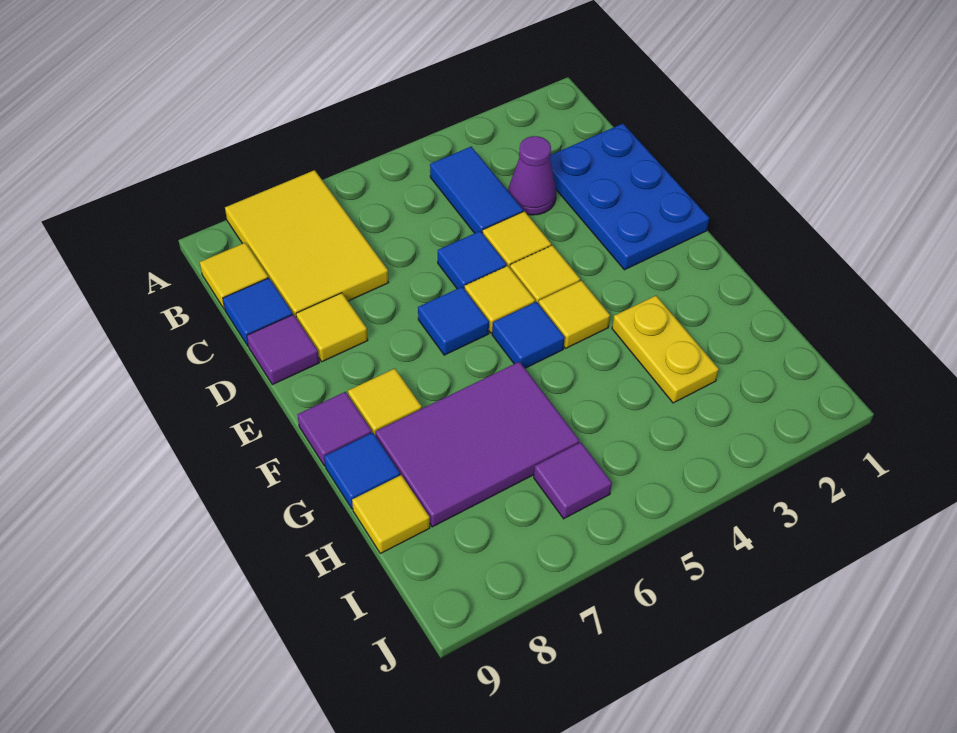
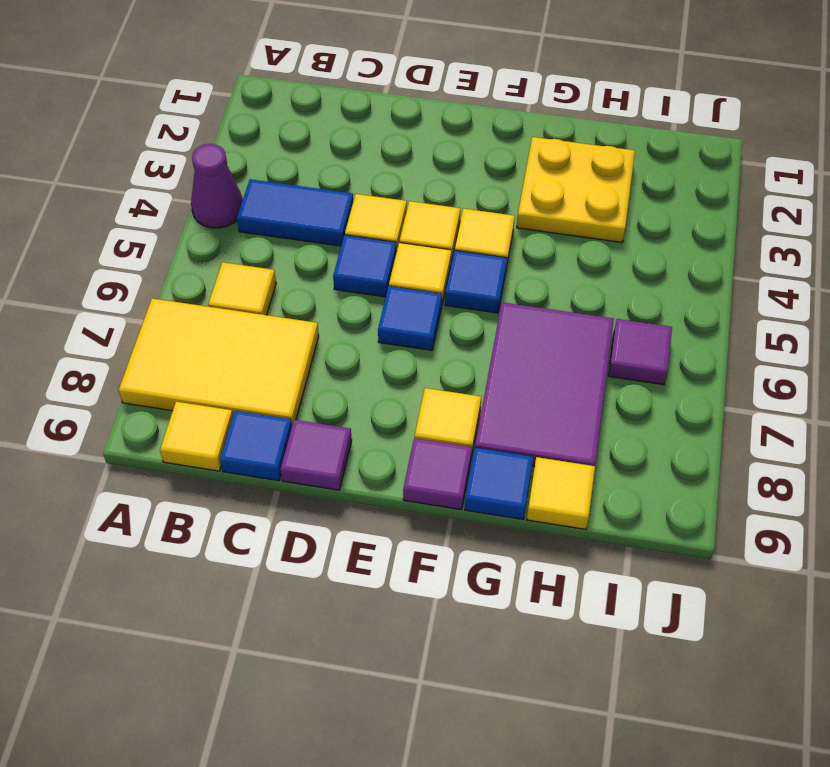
blue 2x3 plate [550,124,709,270] -> none
purple 1x1 cone [508,136,556,215] -> purple 1x1 cone moved to [191,144,243,228]
yellow 1x1 tile [296,293,368,362] -> yellow 1x1 tile moved to [208,262,276,315]
yellow 1x2 plate [612,296,719,403] -> yellow 2x2 plate [517,137,635,242]

